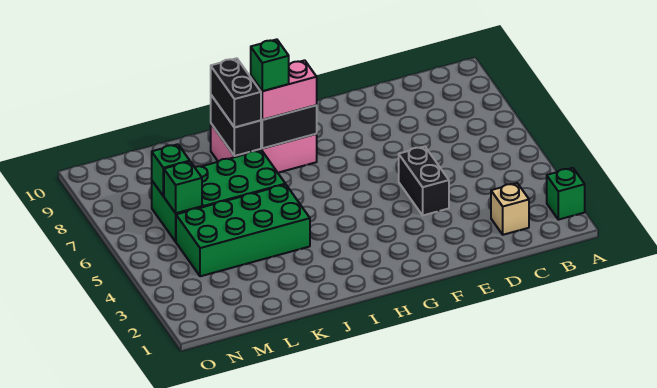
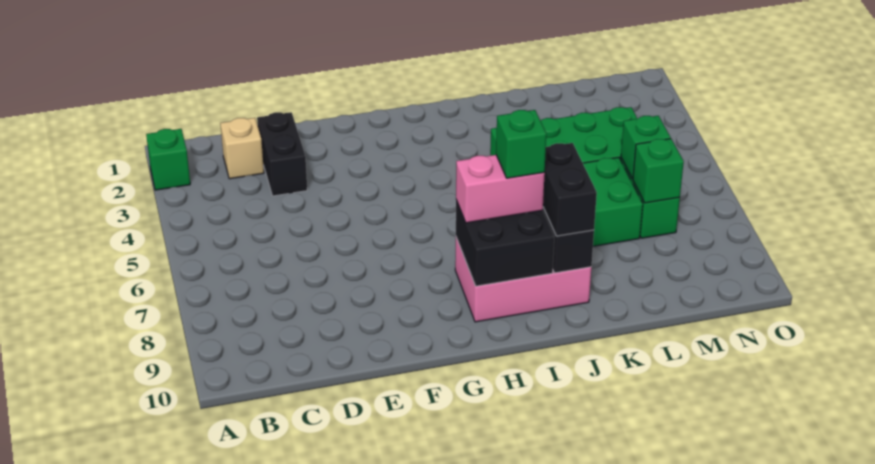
black 1x2 brick [399,147,449,215] -> black 1x2 brick moved to [257,112,307,196]

